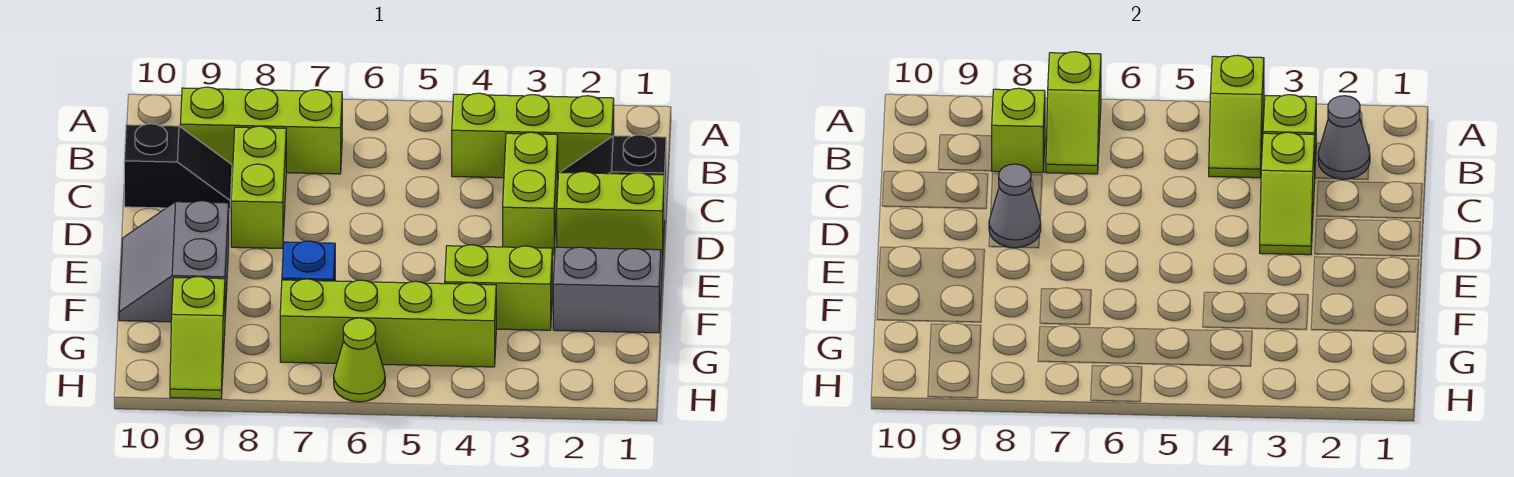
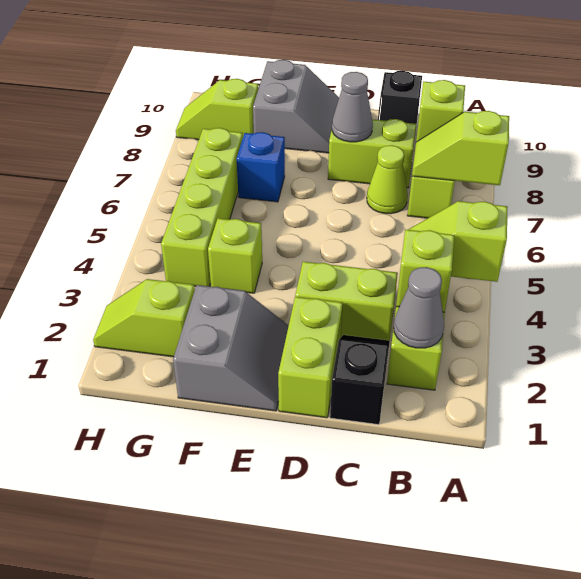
lime 1x2 slope [1260,132,1315,255] -> lime 1x2 slope moved to [93,279,195,357]
grey 2x2 slope [119,201,229,322] -> grey 2x2 slope turned to [253,60,339,153]
lime 1x2 brick [445,245,552,330] -> lime 1x1 brick [208,218,262,293]
lime 1x1 cone [334,318,385,402] -> lime 1x1 cone moved to [367,145,408,214]

